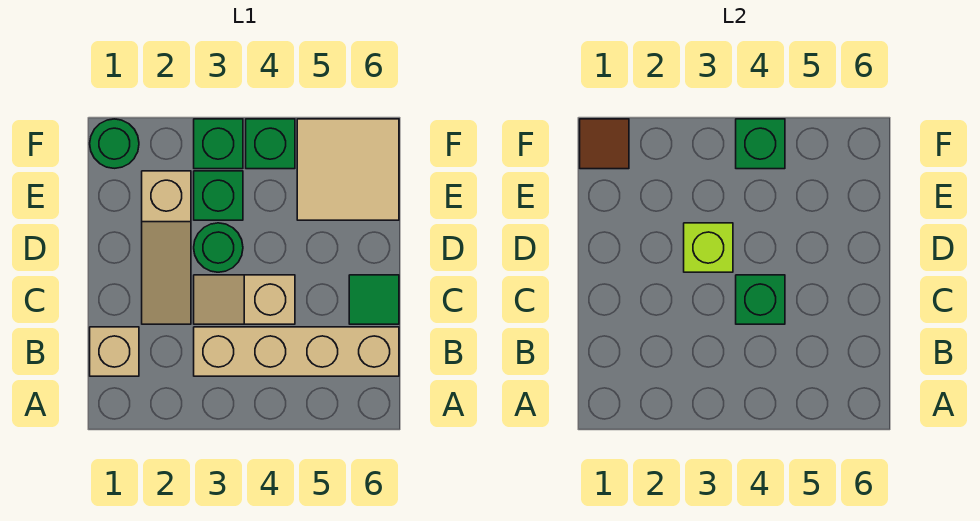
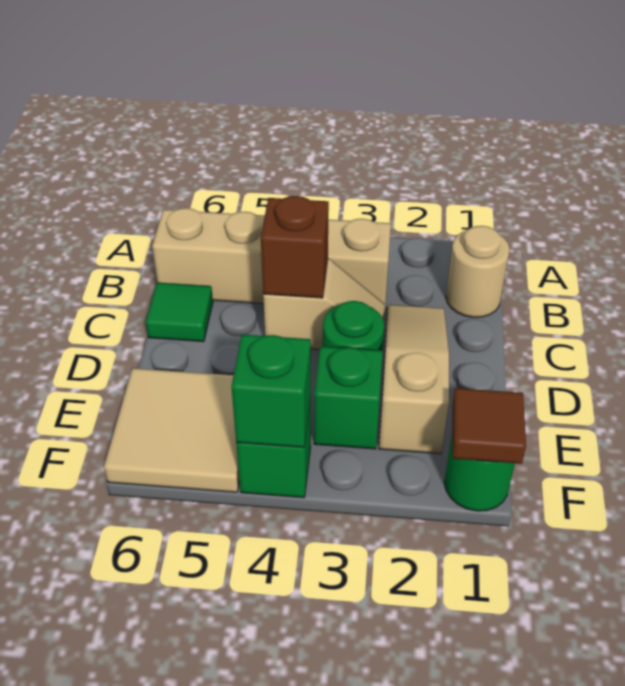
tan 1x1 brick [90,327,139,376] -> tan 1x1 round brick [446,226,510,317]
green 1x1 brick [736,275,785,324] -> brown 1x1 brick [261,196,329,298]
lime 1x1 brick [684,223,733,272] -> none
green 1x1 brick [194,119,243,169] -> none

